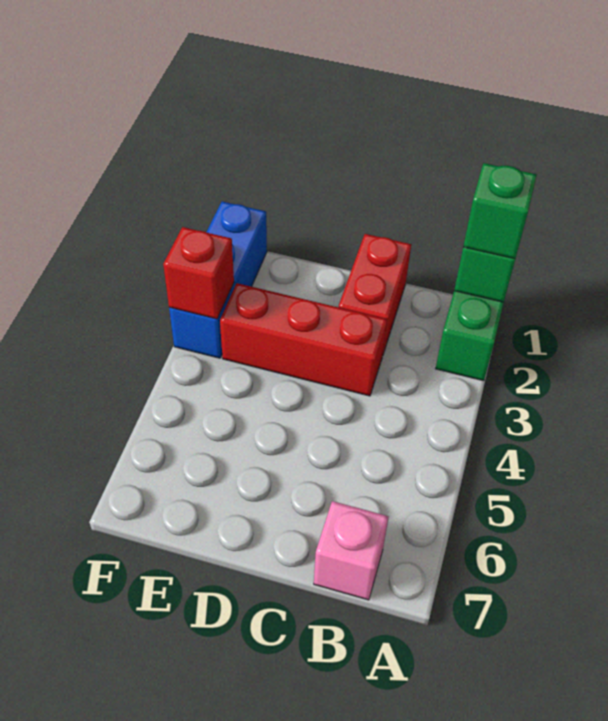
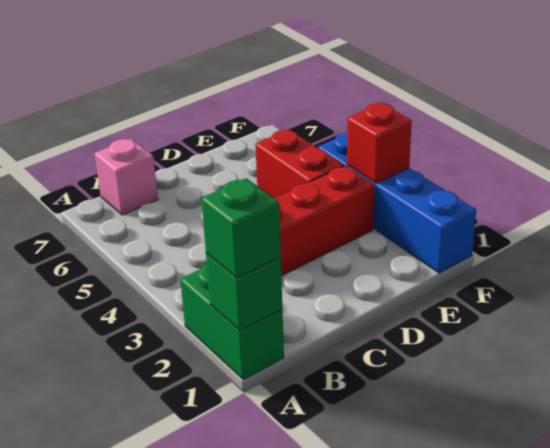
red 1x2 brick [339,234,411,354] -> red 1x2 brick moved to [255,130,344,198]
blue 1x3 brick [169,202,267,358] -> blue 1x4 brick [318,133,476,273]

